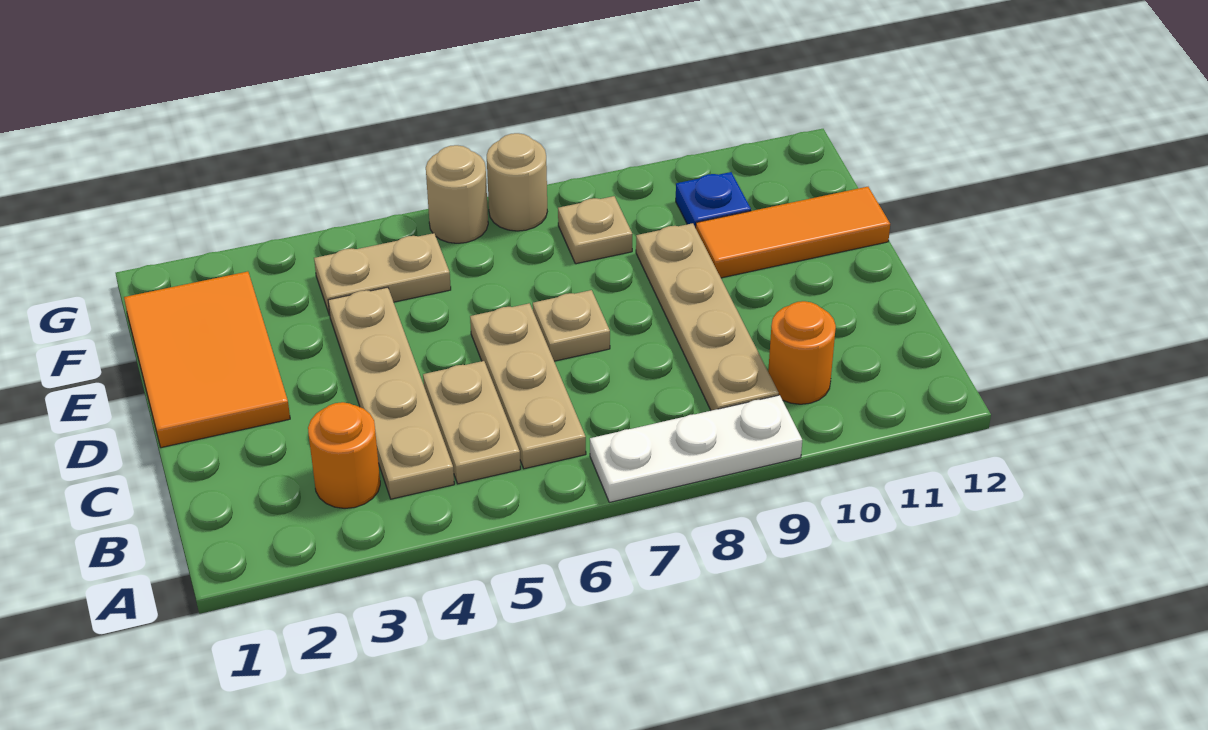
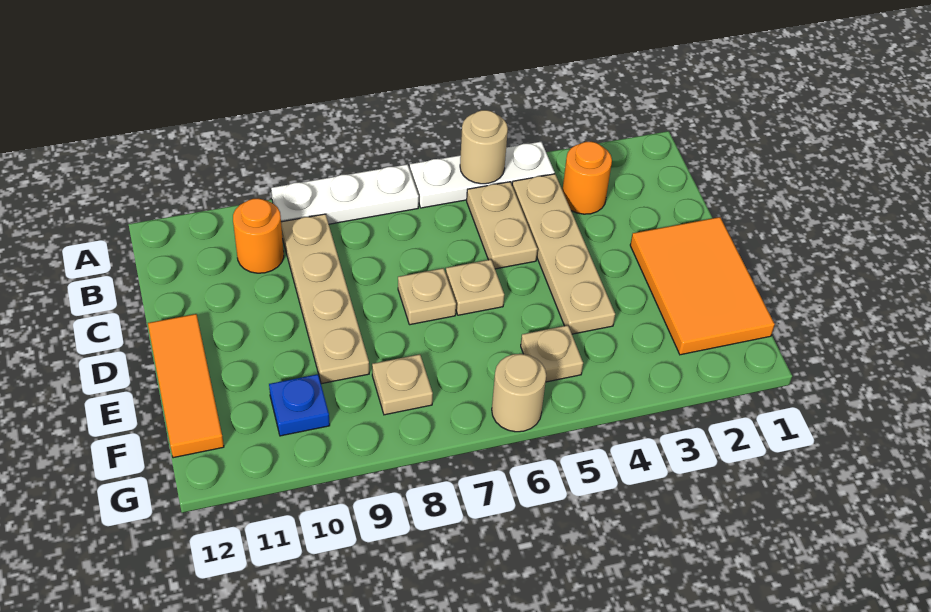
none -> white 1x3 plate [410,142,555,208]
tan 1x3 plate [470,303,586,469] -> tan 1x1 plate [446,259,504,315]
orange 1x3 tile [696,187,890,278] -> orange 1x3 tile turned to [148,314,224,458]
tan 1x2 plate [314,233,451,315] -> tan 1x1 plate [521,325,583,382]
tan 1x1 round brick [487,133,547,231] -> tan 1x1 round brick moved to [460,110,508,184]

